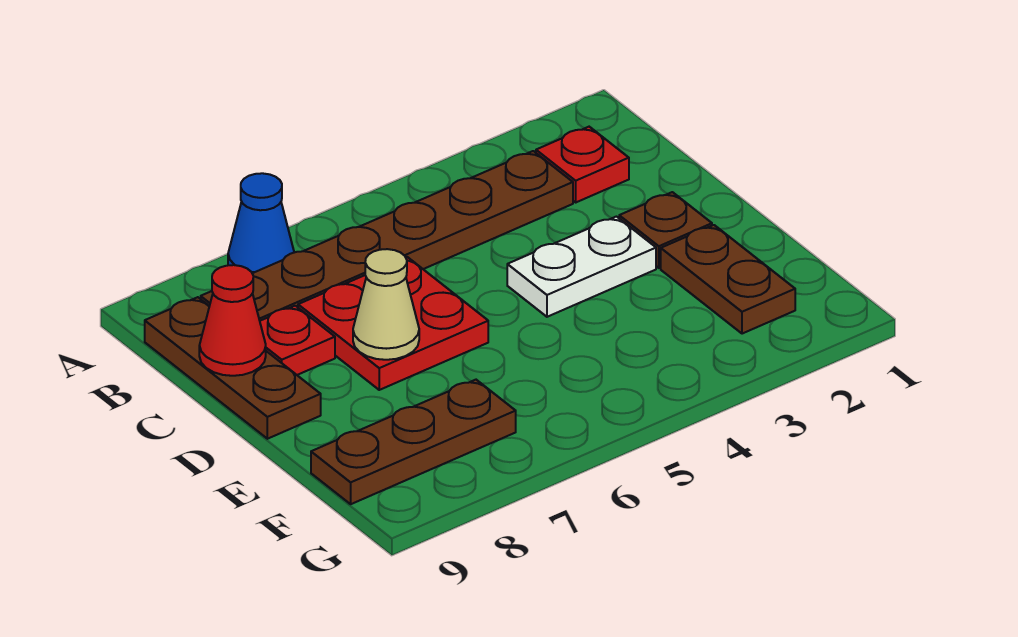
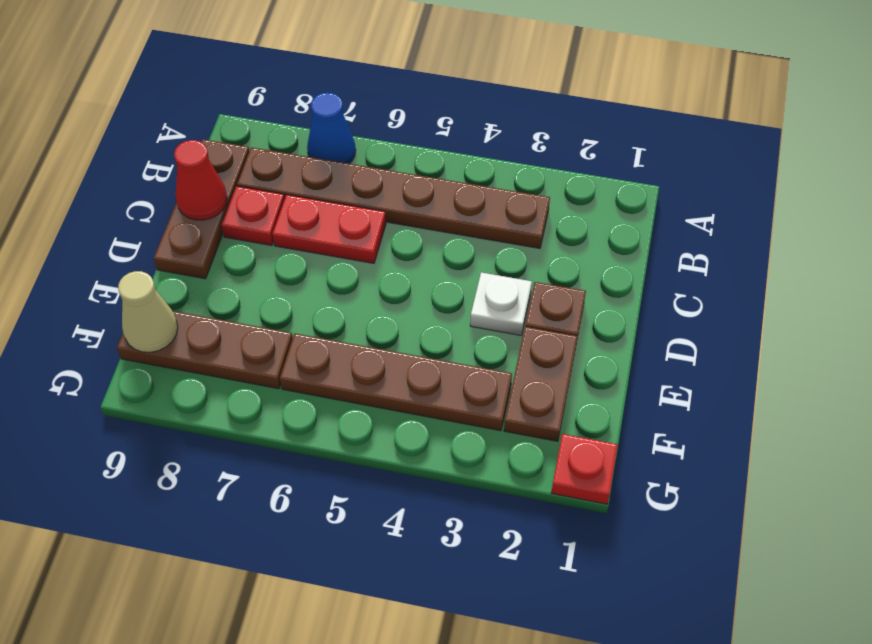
red 1x1 plate [536,127,629,202] -> red 1x1 plate moved to [551,434,618,504]
red 2x2 plate [298,257,488,390] -> red 1x2 plate [272,195,386,263]
white 1x2 plate [507,217,656,317] -> white 1x1 plate [470,273,532,335]
tan 1x1 cone [353,249,419,360] -> tan 1x1 cone moved to [118,271,178,352]
none -> brown 1x4 plate [280,333,512,431]

